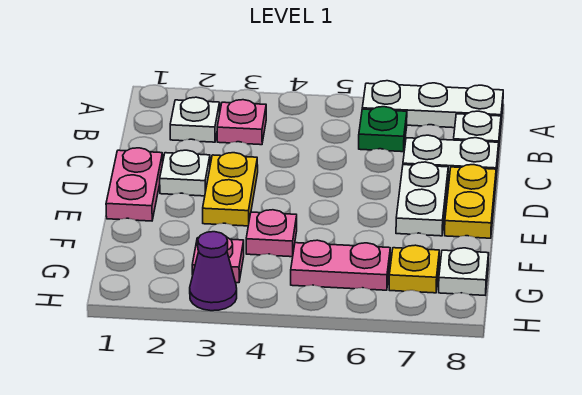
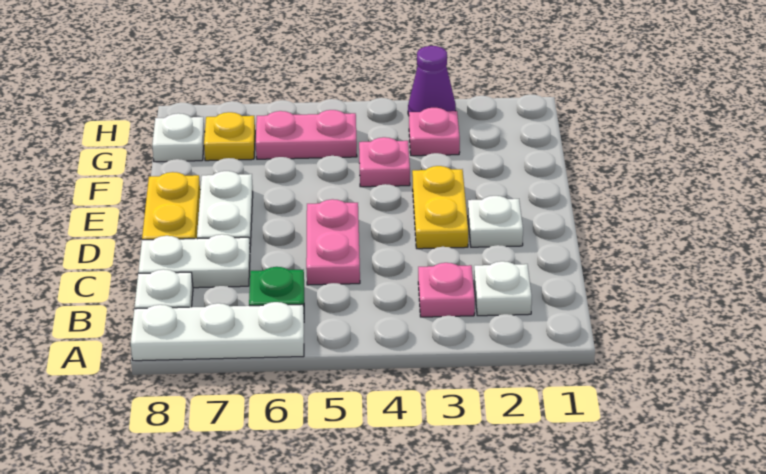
pink 1x2 plate [106,148,163,221] -> pink 1x2 plate moved to [306,199,360,285]

